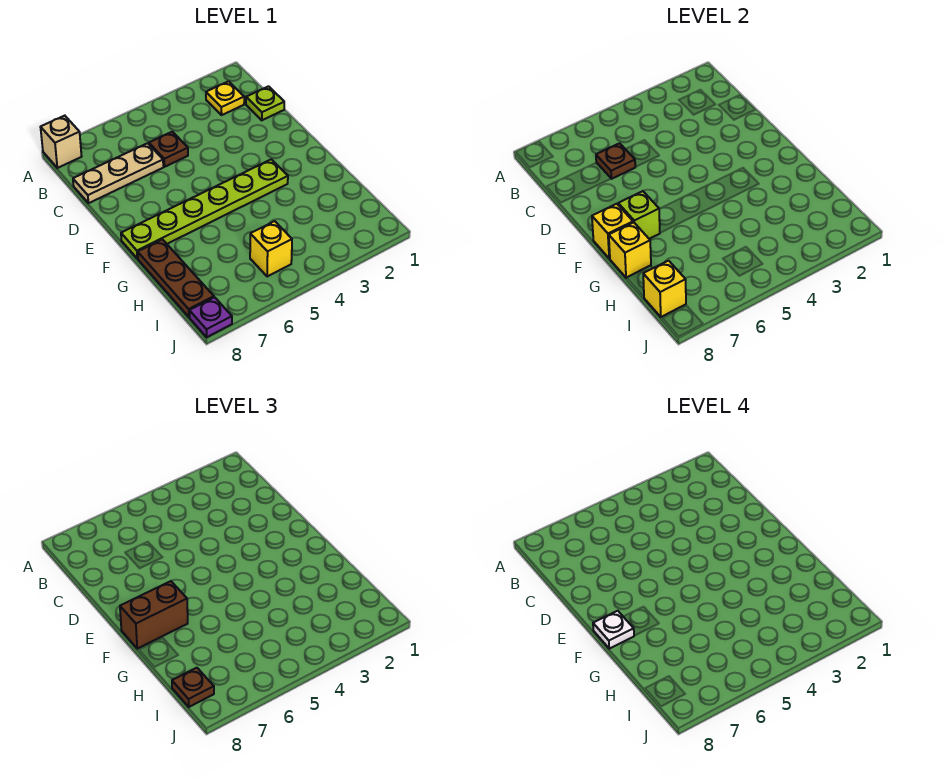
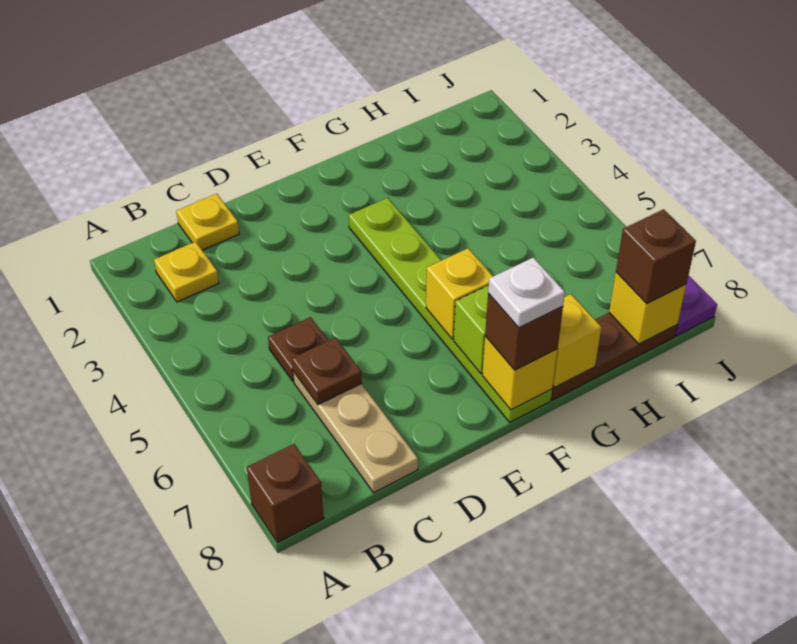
tan 1x1 brick [41,116,82,168] -> brown 1x1 brick [247,444,324,543]
lime 1x1 plate [246,86,284,120] -> yellow 1x1 plate [176,194,239,250]
brown 1x2 brick [120,581,188,649] -> brown 1x1 brick [485,294,563,370]
yellow 1x1 brick [250,221,292,277] -> yellow 1x1 brick moved to [426,248,493,339]
brown 1x1 plate [172,668,214,707] -> brown 1x1 brick [616,209,696,304]

